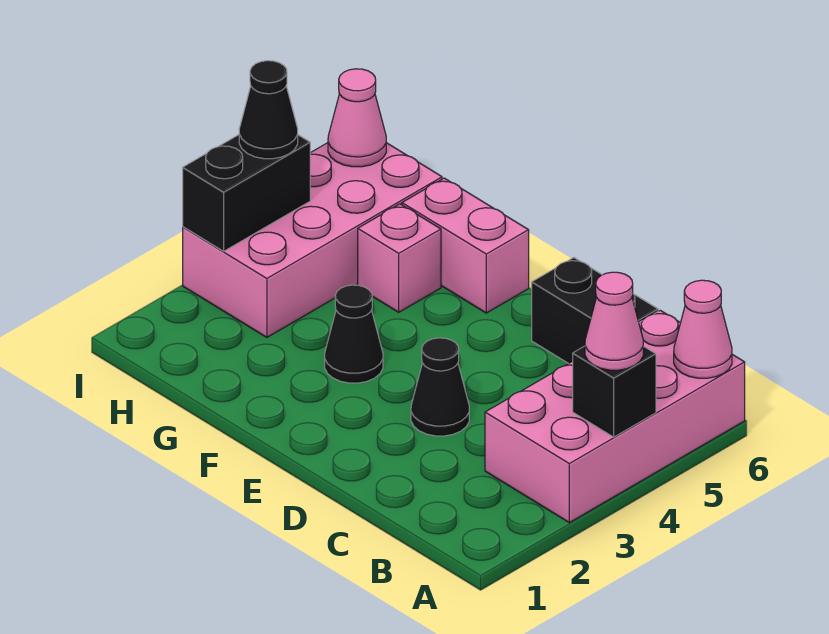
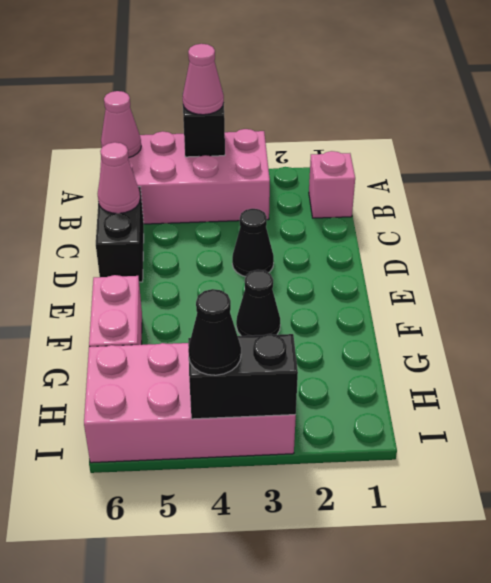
pink 1x1 brick [358,204,441,312] -> pink 1x1 brick moved to [309,151,355,218]
pink 1x1 cone [328,69,386,167] -> pink 1x1 cone moved to [98,142,140,213]

